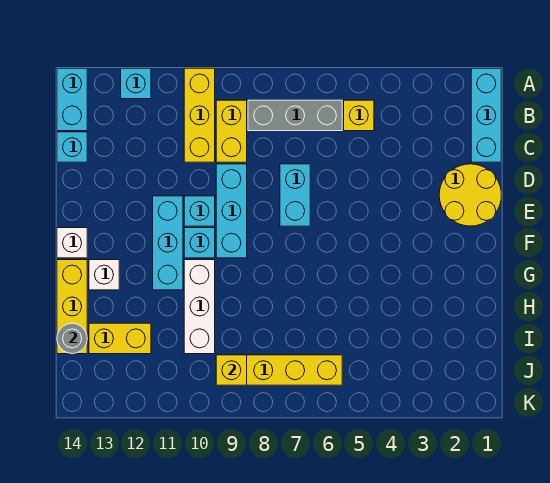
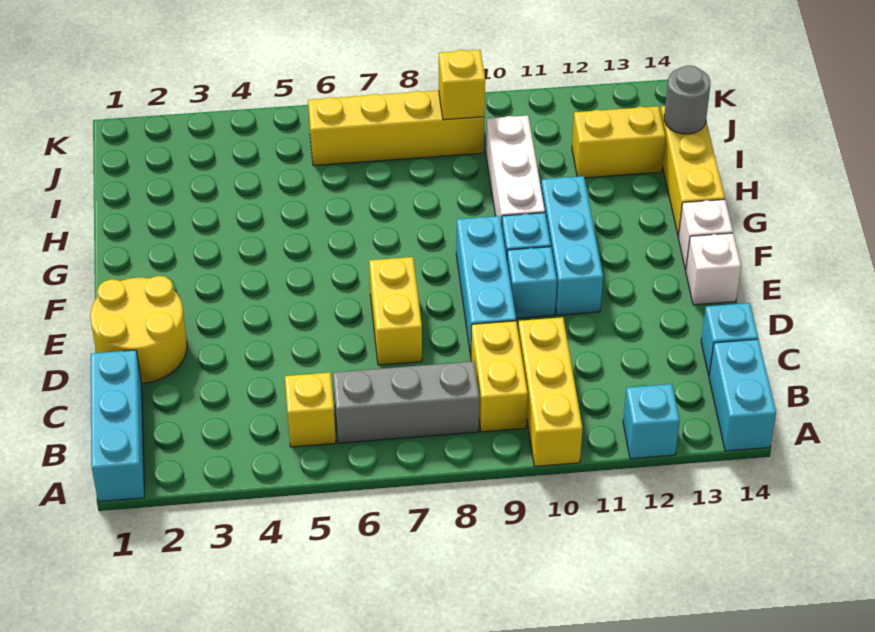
cyan 1x2 brick [280,164,310,226] -> yellow 1x2 brick [369,257,422,365]
white 1x1 brick [89,260,119,290] -> white 1x1 brick moved to [686,233,741,305]

